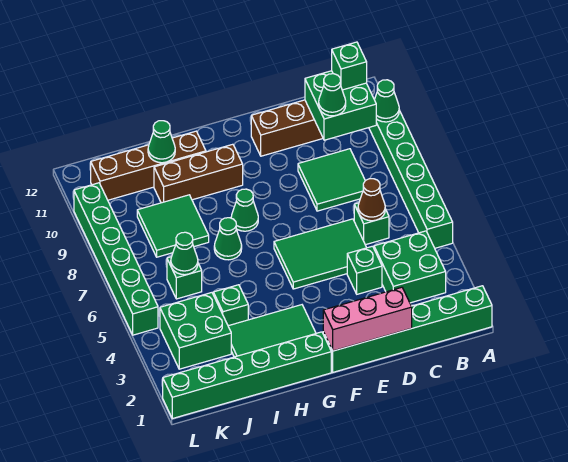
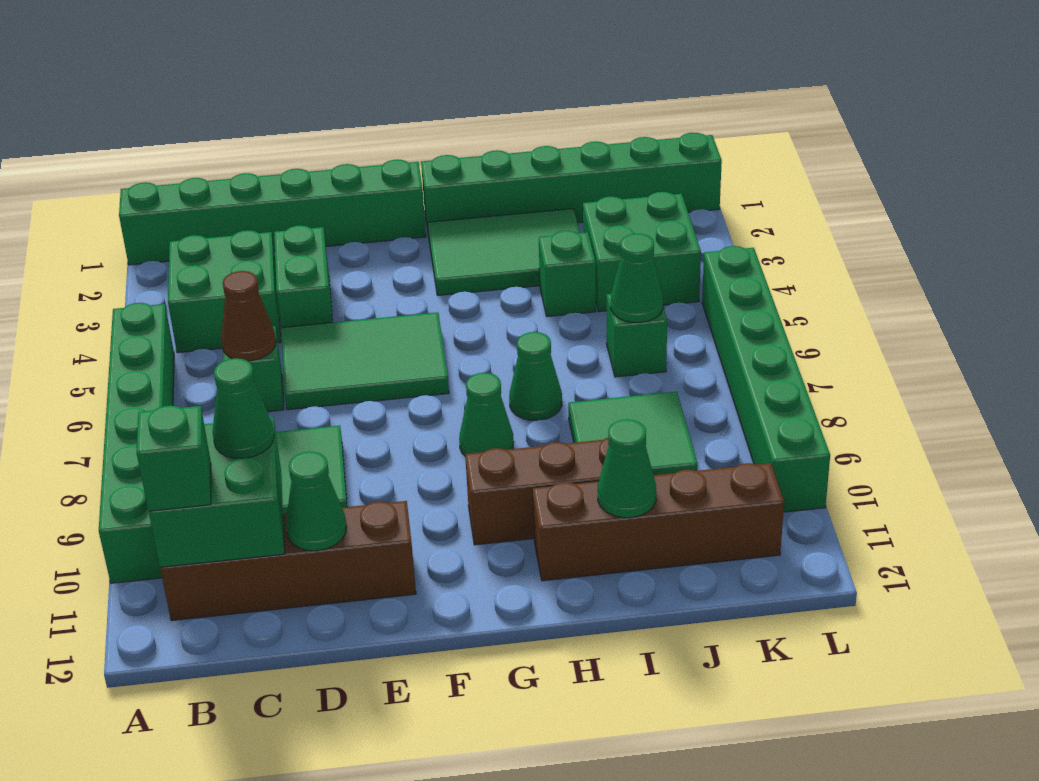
green 1x1 cone [374,80,399,122] -> green 1x1 cone moved to [286,452,347,551]
pink 1x3 brick [323,287,412,351] -> none
green 1x1 brick [347,246,382,294] -> green 1x2 brick [274,225,333,327]

